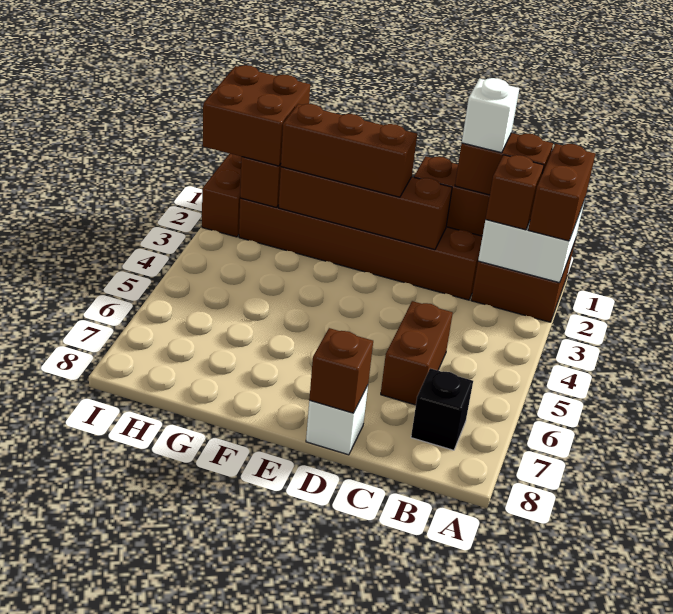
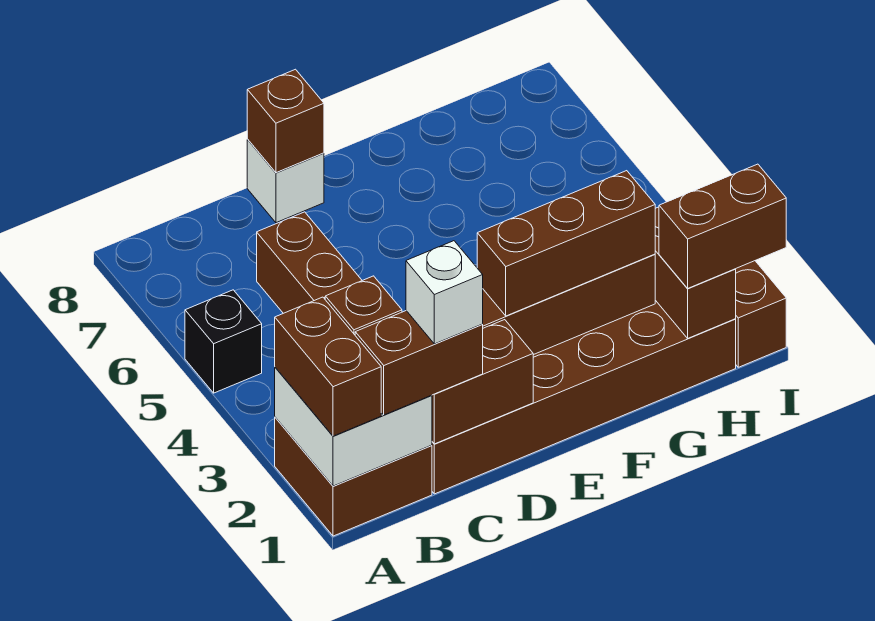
black 1x1 brick [411,368,473,450] -> black 1x1 brick moved to [185,290,262,393]
brown 2x2 brick [203,65,310,166] -> brown 1x2 brick [659,164,786,289]

